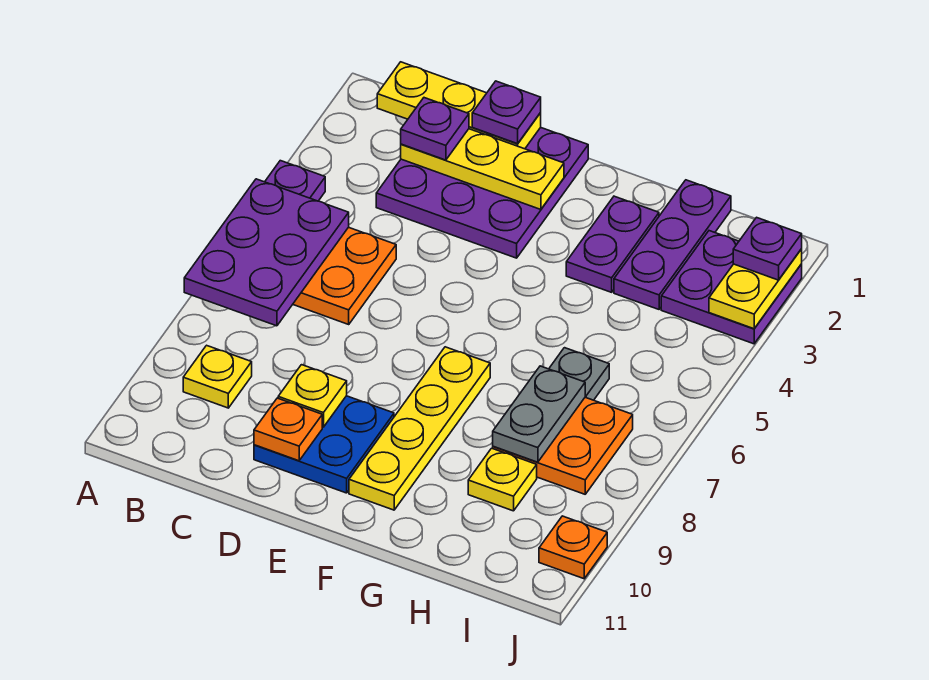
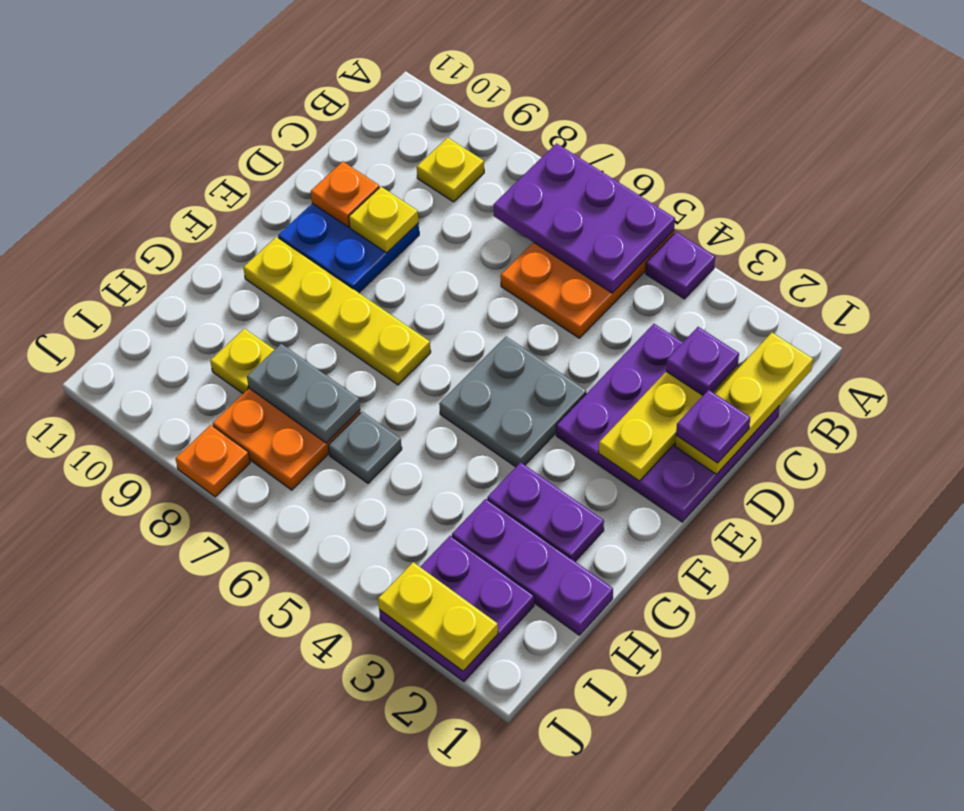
none -> grey 2x2 plate [439,337,586,467]
purple 1x1 plate [733,217,802,280] -> none
orange 1x1 plate [539,516,607,579] -> orange 1x1 plate moved to [176,425,250,497]

